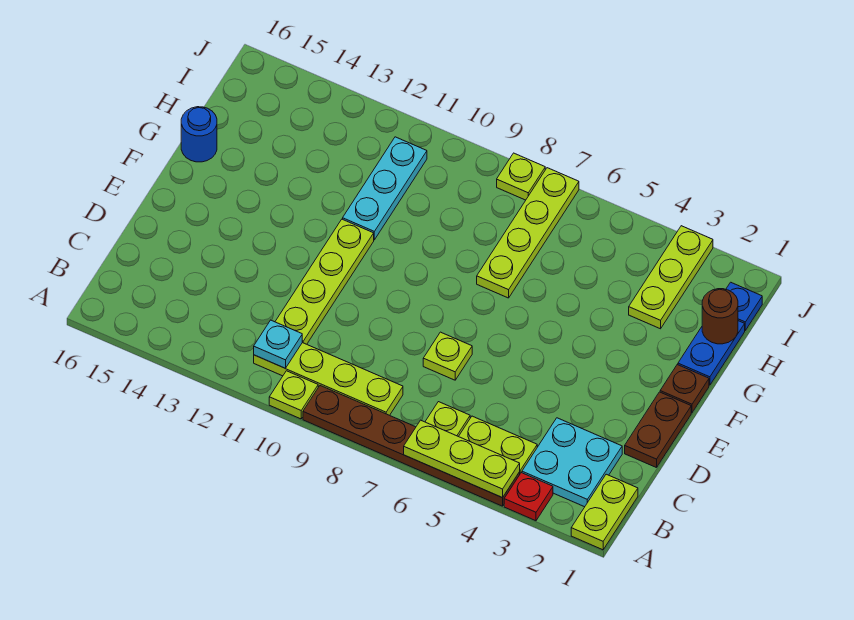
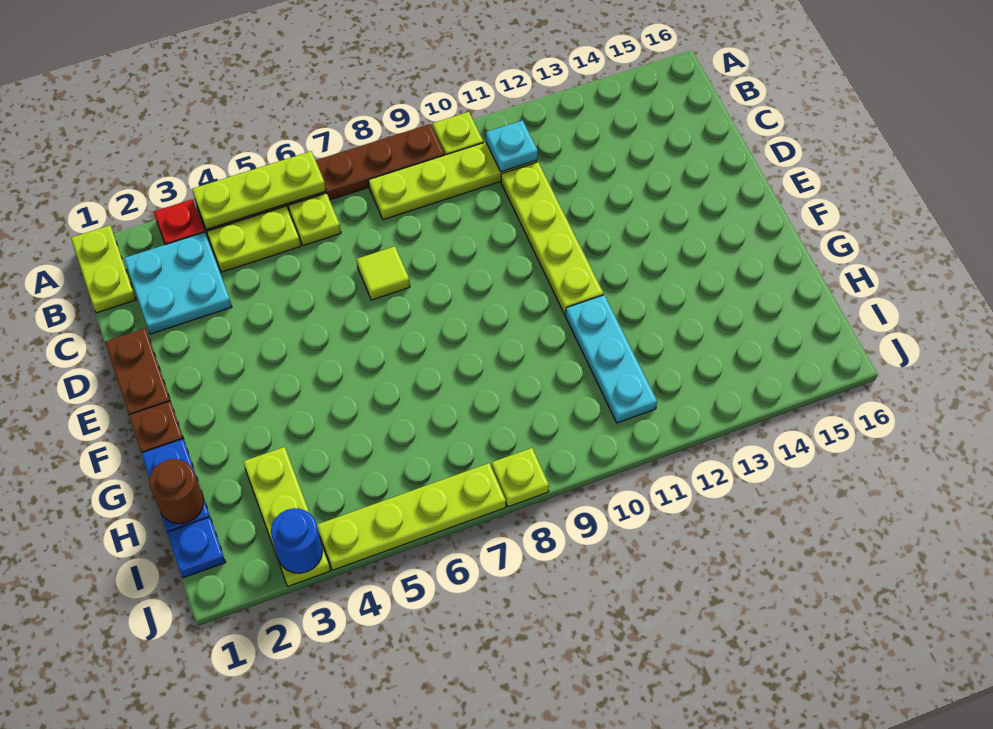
lime 1x1 plate [423,332,472,380] -> lime 1x1 tile [357,246,410,300]
lime 1x4 plate [477,168,579,298] -> lime 1x4 plate turned to [317,463,506,570]
blue 1x1 round brick [181,107,217,162] -> blue 1x1 round brick moved to [271,508,322,573]

